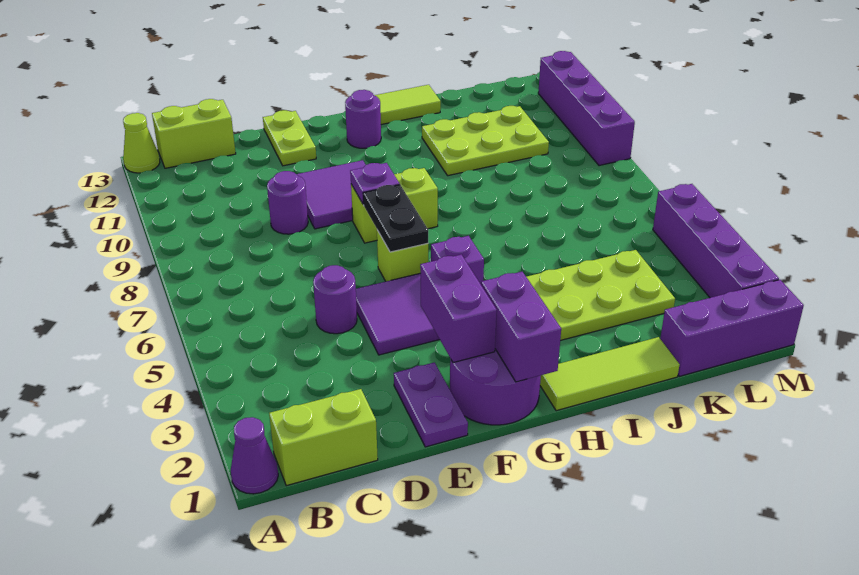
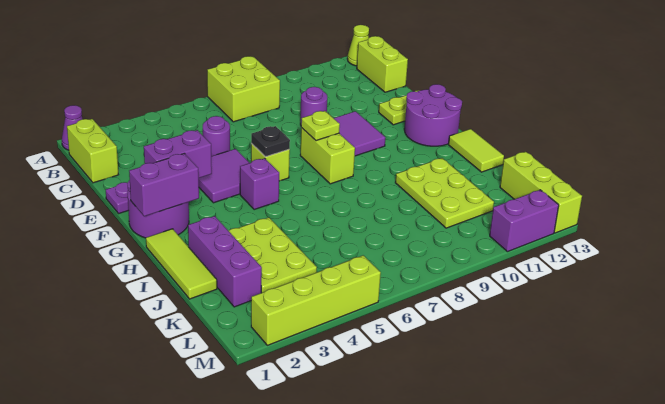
none -> lime 2x2 brick [207,56,280,122]
black 1x2 plate [363,185,428,252] -> black 1x1 plate [251,126,290,157]
purple 1x1 plate [350,163,400,204] -> lime 1x1 plate [301,111,340,141]
purple 1x1 round brick [345,90,381,148] -> purple 2x2 round brick [404,84,462,146]
purple 1x3 brick [660,280,804,376] -> purple 1x3 brick moved to [188,216,262,307]
none -> lime 1x3 brick [500,152,582,233]
purple 1x4 brick [653,184,779,298] -> lime 1x4 brick [251,255,381,345]
purple 1x4 brick [538,51,635,166] -> purple 1x2 brick [490,190,559,252]

